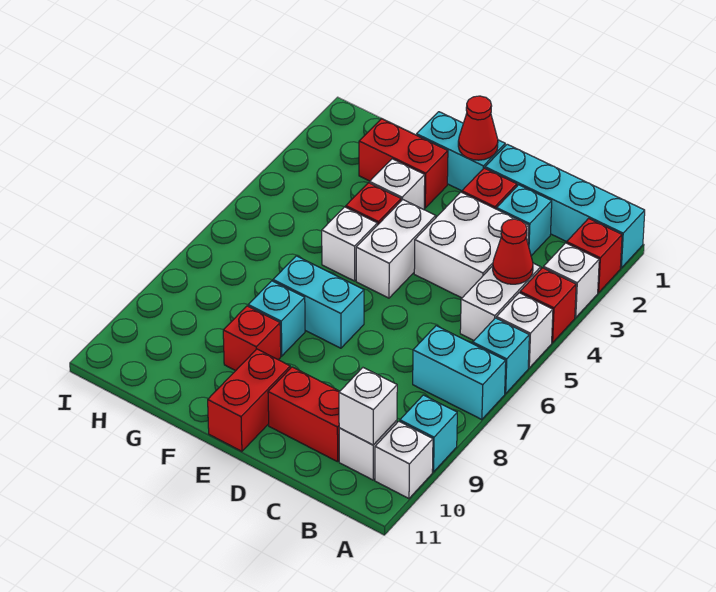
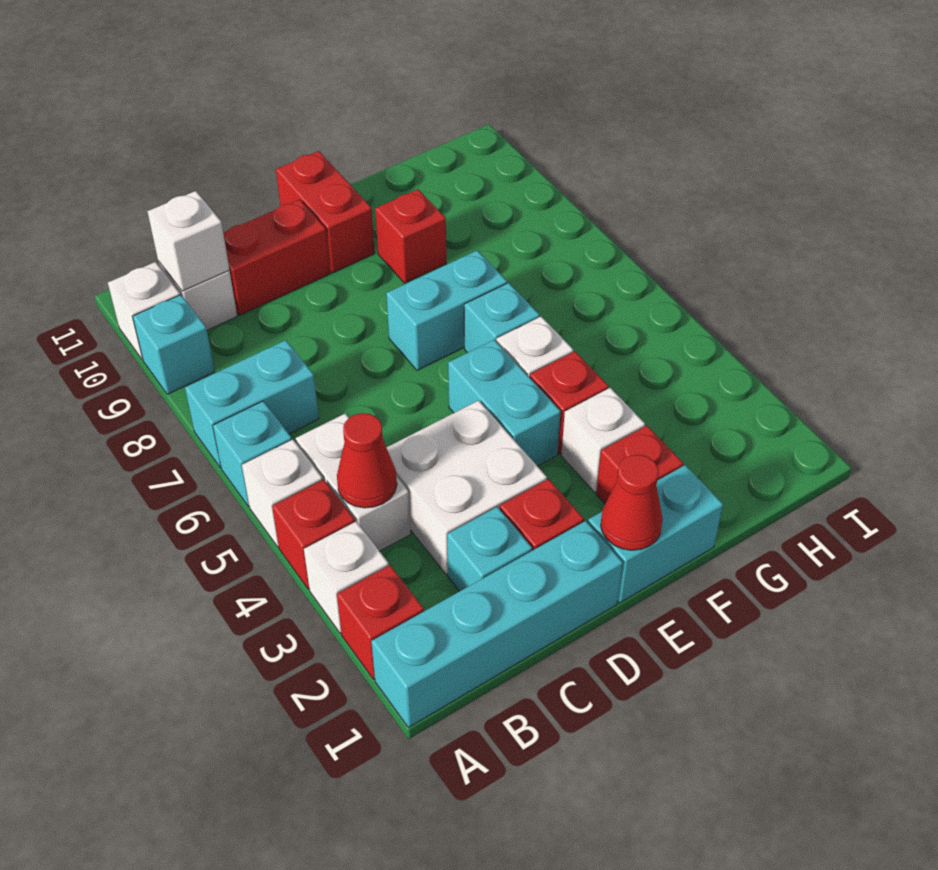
white 1x2 brick [356,200,436,298] -> cyan 1x2 brick [448,340,561,466]
red 1x2 brick [359,119,448,208] -> red 1x1 brick [596,426,683,504]
cyan 1x1 brick [248,281,305,356] -> cyan 1x1 brick moved to [464,283,540,353]

